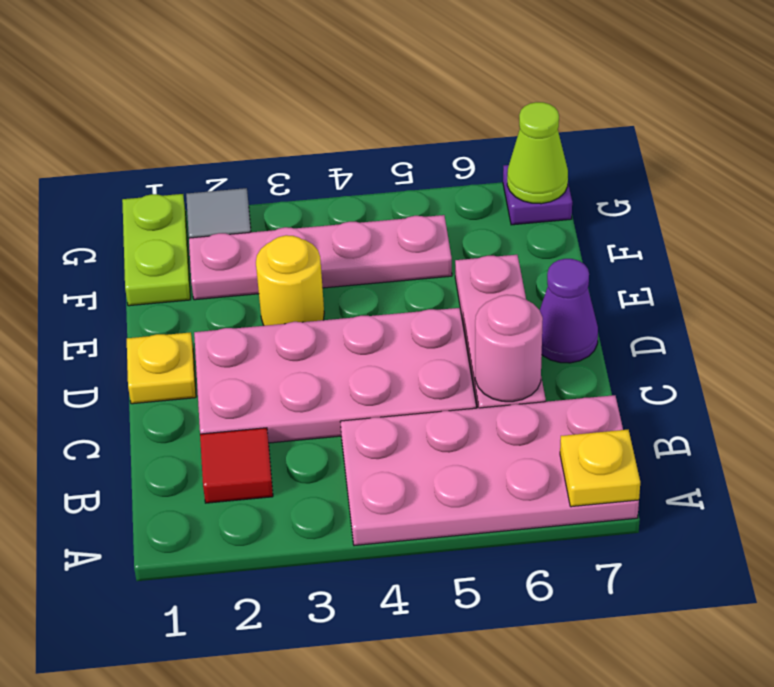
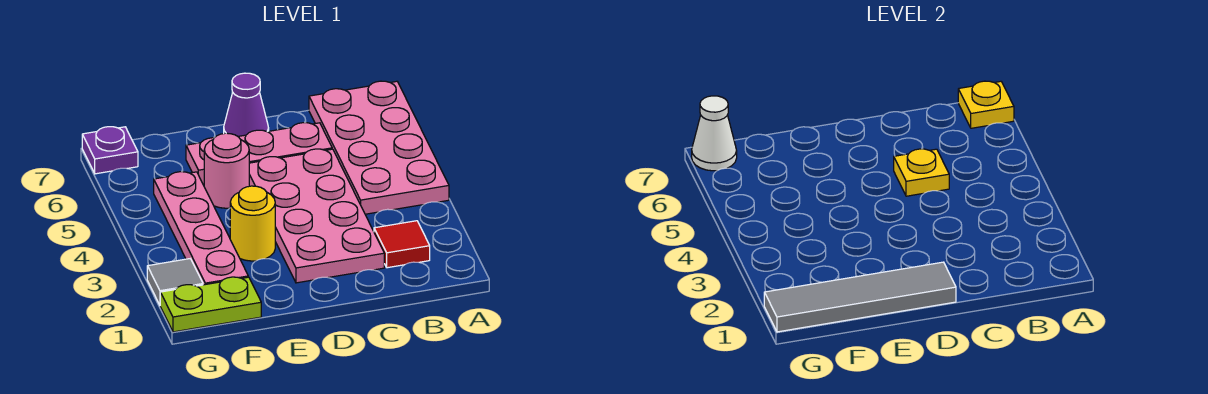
pink 1x1 round brick [475,295,543,402] -> pink 1x1 round brick moved to [204,133,249,208]
yellow 1x1 plate [127,332,196,404] -> yellow 1x1 plate moved to [894,149,949,196]
none -> grey 1x4 tile [764,262,956,332]
lime 1x1 cone [507,102,568,204] -> white 1x1 cone [692,96,737,171]

